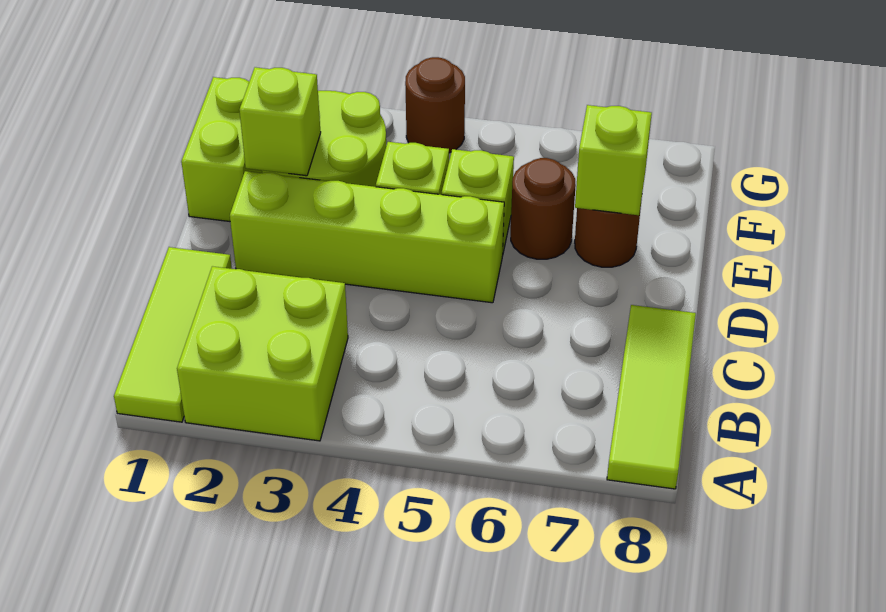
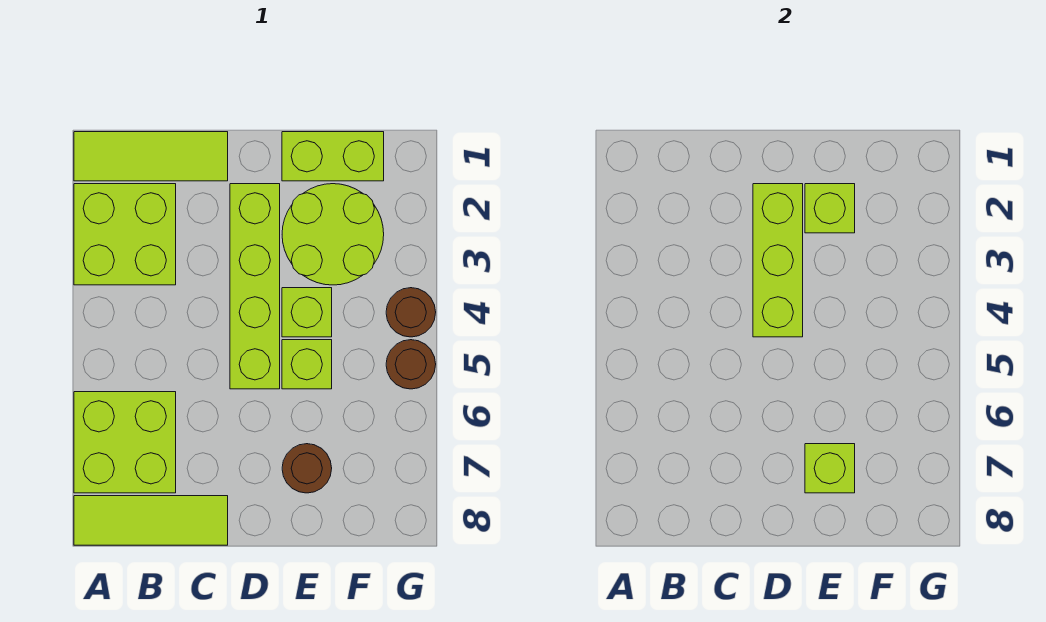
none -> lime 2x2 brick [74,392,176,493]
none -> lime 1x3 brick [753,184,803,337]
brown 1x1 round brick [511,158,576,259] -> brown 1x1 round brick moved to [386,340,436,389]

